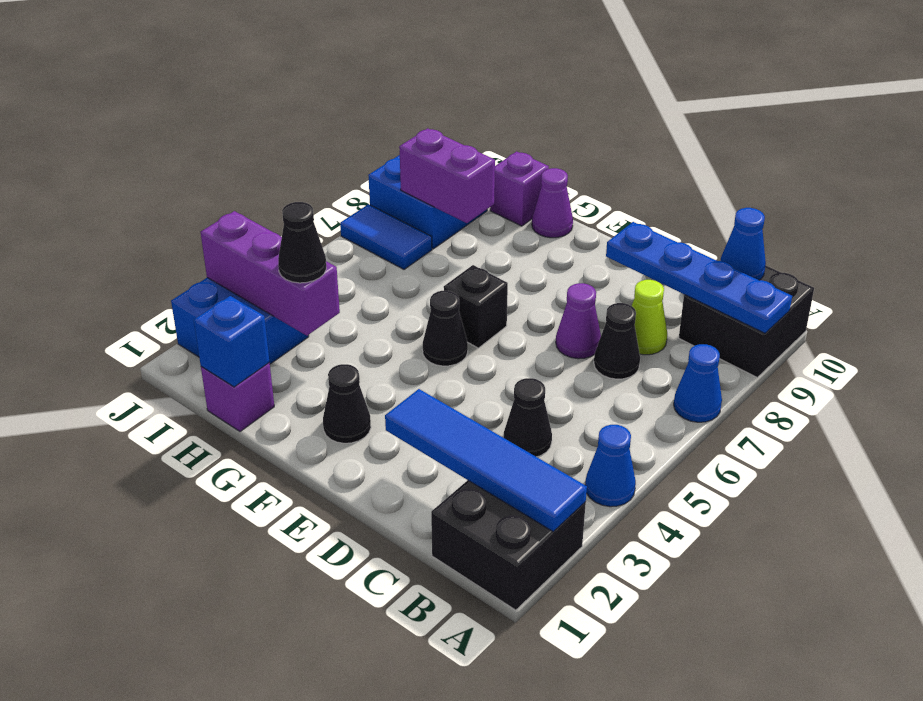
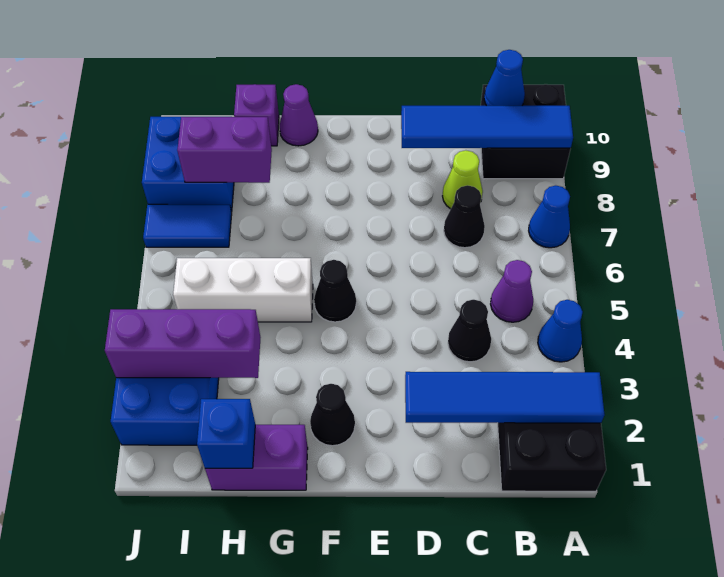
blue 1x4 plate [606,222,792,333] -> blue 1x4 tile [401,106,573,148]
purple 1x1 cone [556,283,601,359] -> purple 1x1 cone moved to [491,260,533,322]
black 1x1 brick [444,265,508,348] -> none
none -> white 1x3 brick [173,258,313,322]
purple 1x1 brick [201,363,274,432] -> purple 1x2 brick [205,425,308,490]
black 1x1 cone [278,202,326,283] -> none

